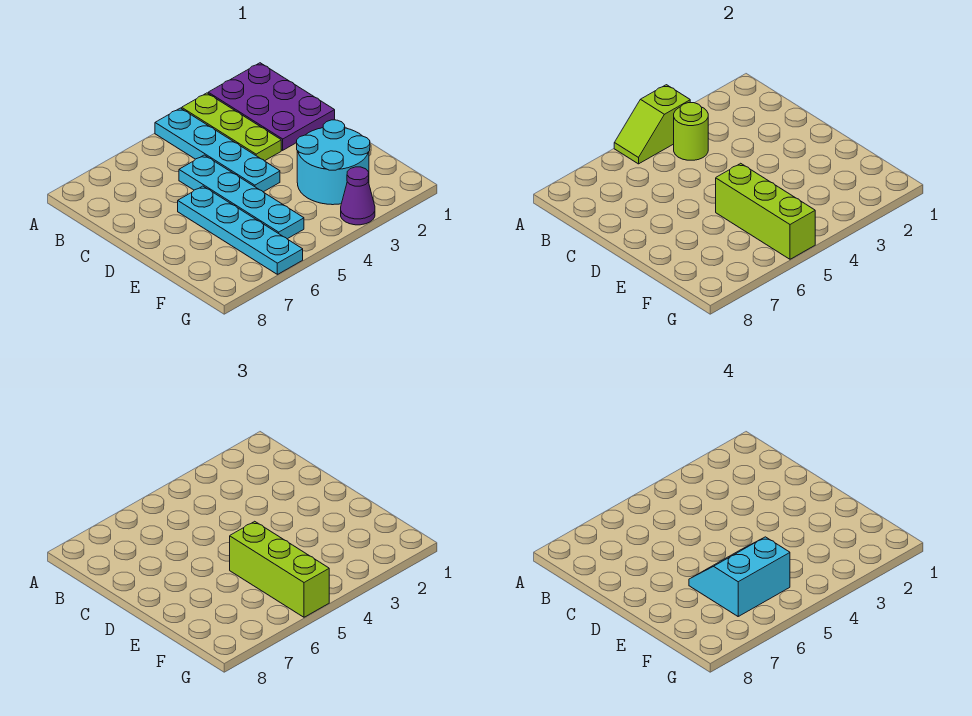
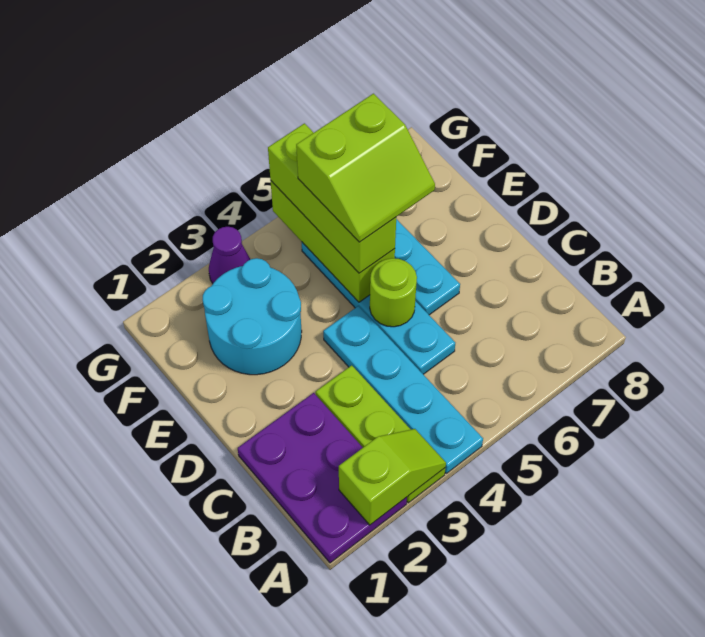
lime 1x2 slope [614,85,690,164] -> lime 1x2 slope moved to [339,429,446,525]
lime 1x1 round brick [674,103,708,160] -> lime 1x1 round brick moved to [370,258,417,327]
cyan 2x2 slope [689,537,790,616] -> lime 2x2 slope [296,94,435,242]

